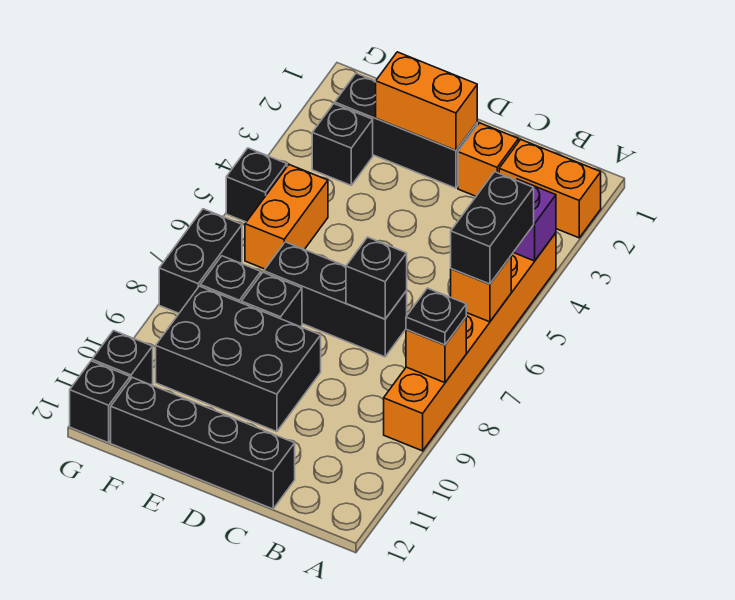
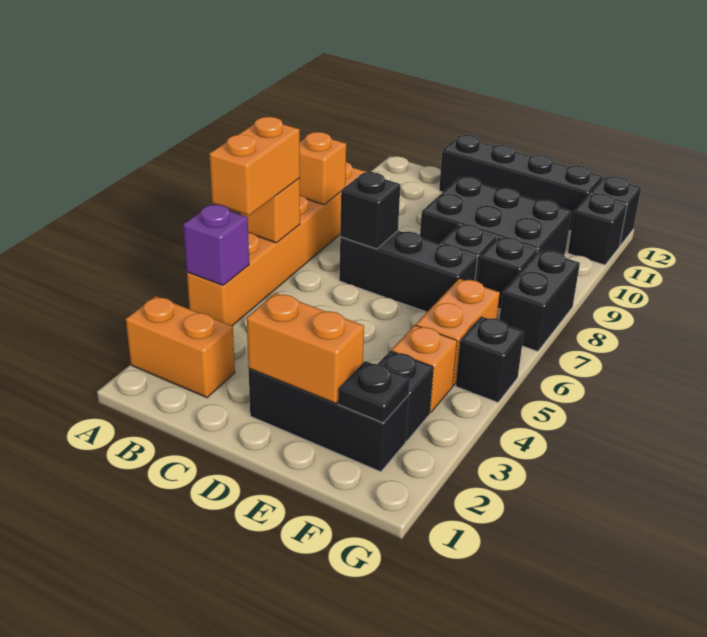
black 1x2 brick [451,172,534,284] -> orange 1x2 brick [209,117,300,216]
black 1x1 plate [406,288,466,345] -> black 1x1 plate moved to [338,361,410,423]
orange 1x1 brick [458,123,519,196] -> orange 1x1 brick moved to [392,325,457,412]

